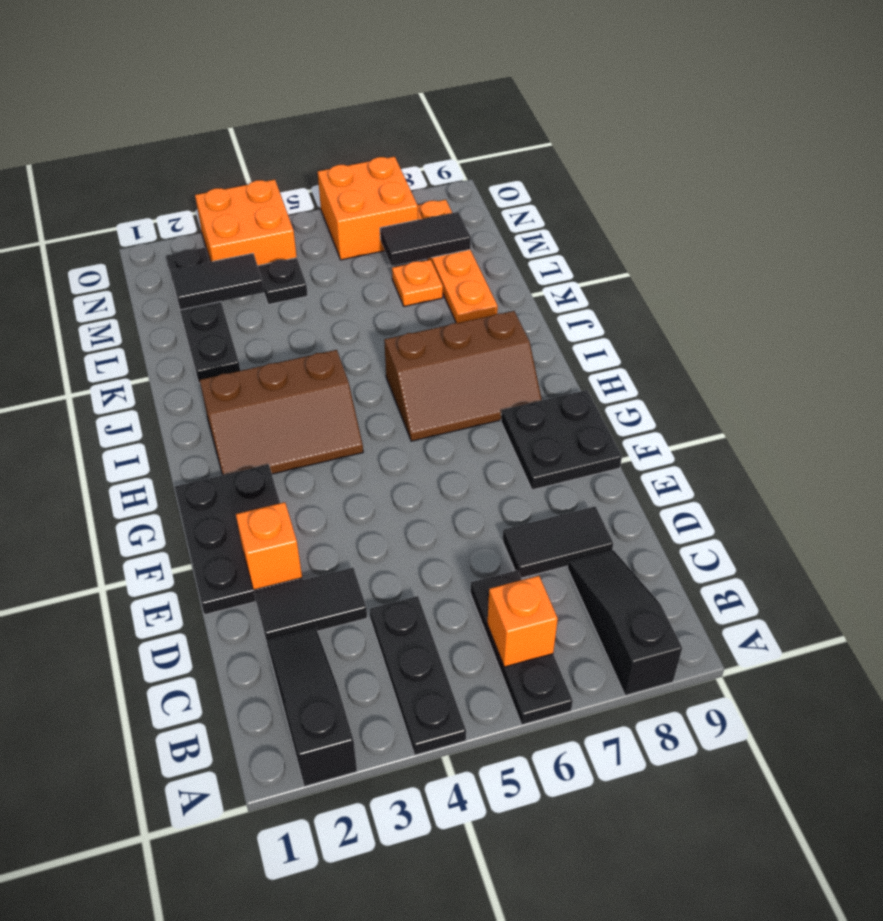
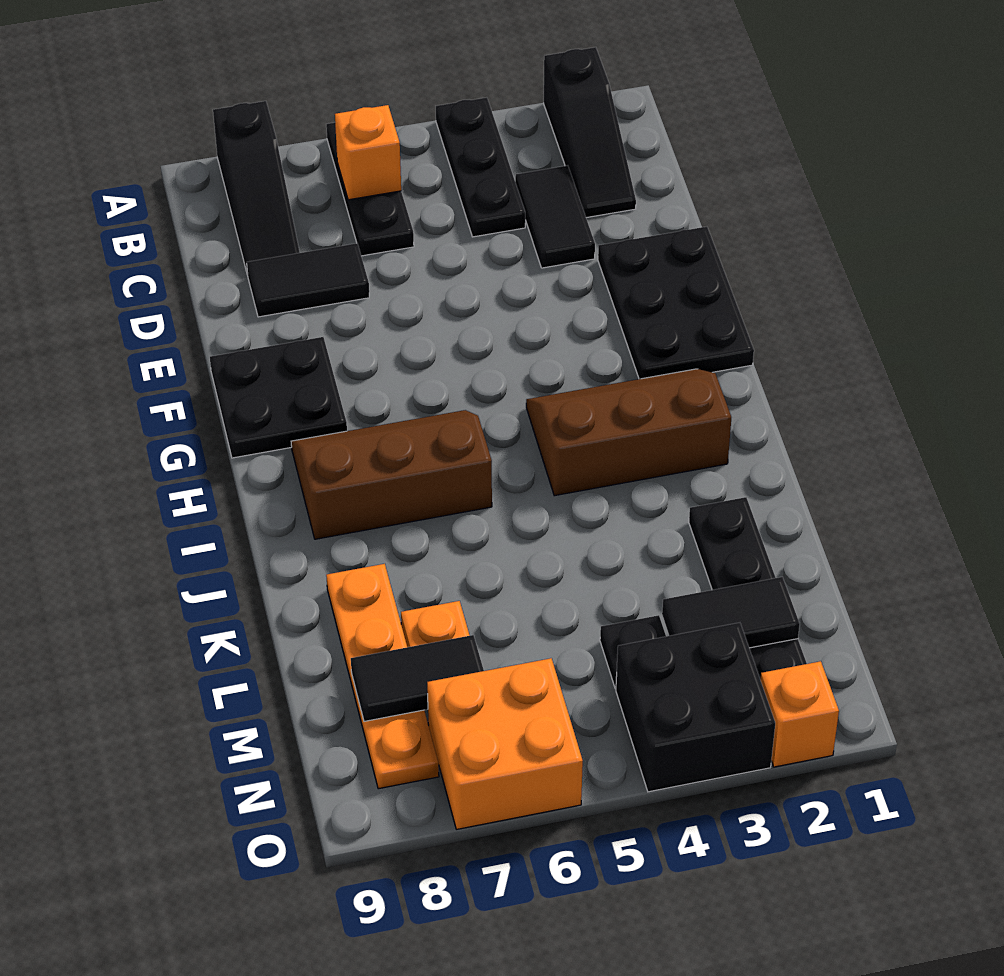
black 1x2 tile [254,568,367,641] -> black 1x2 tile turned to [515,165,595,268]
orange 1x1 brick [236,502,302,590] -> orange 1x1 brick moved to [760,661,839,767]
orange 2x2 brick [195,180,297,266] -> black 2x2 brick [616,623,775,792]

